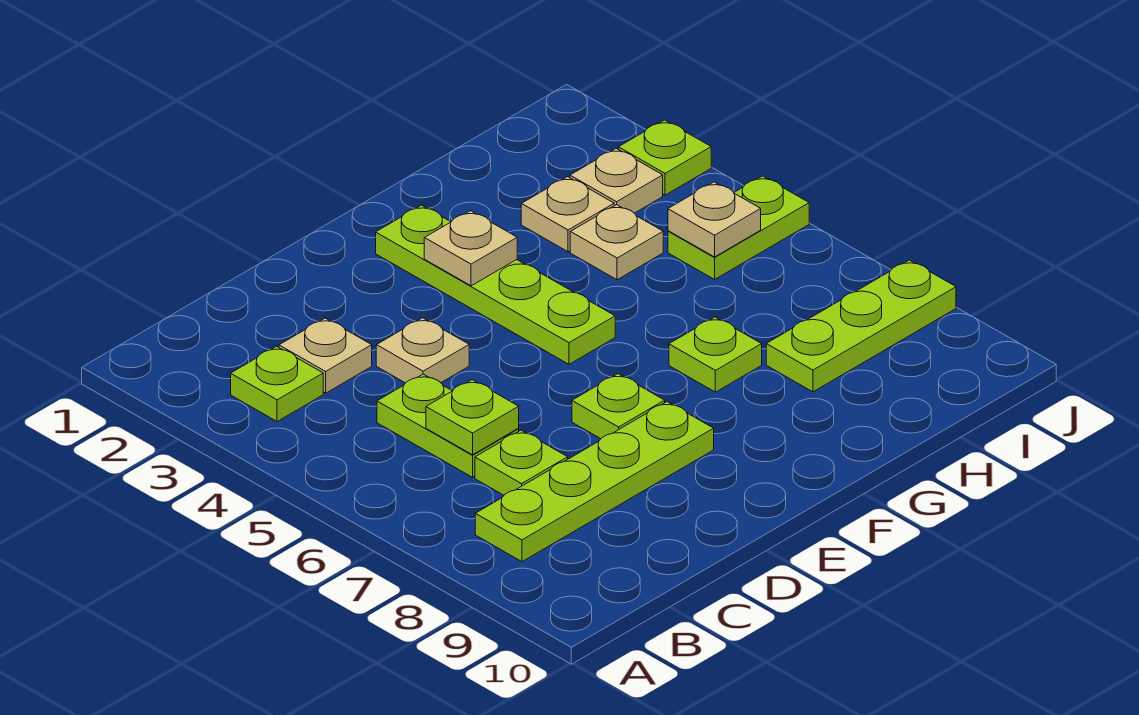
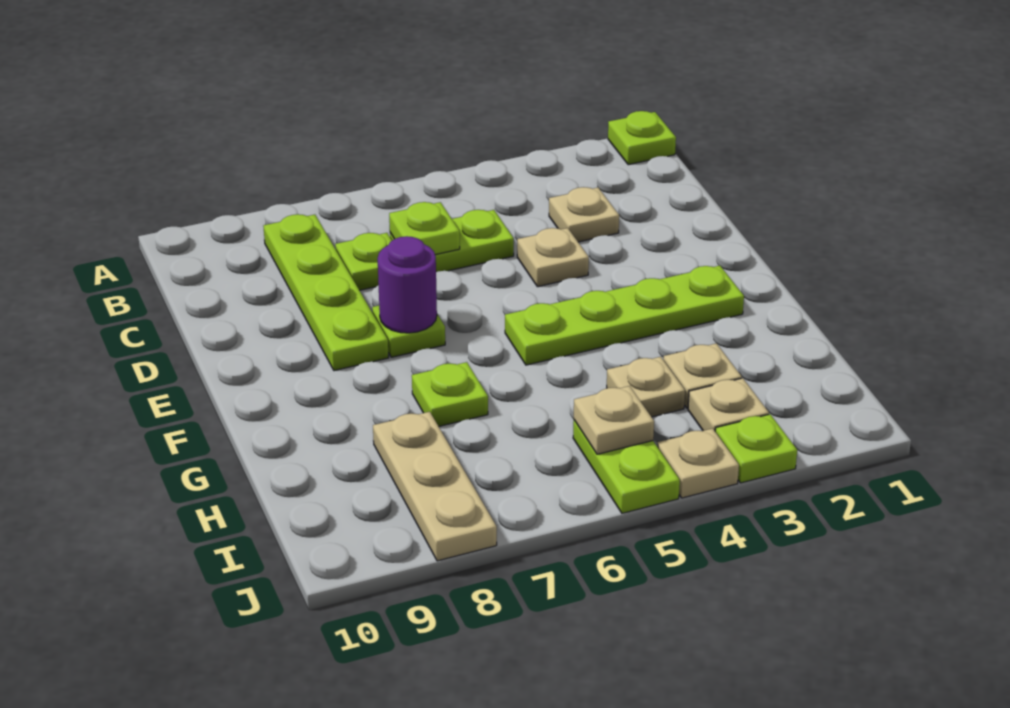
lime 1x1 plate [231,346,323,422] -> lime 1x1 plate moved to [608,111,676,165]
none -> purple 1x1 round brick [378,236,437,333]
tan 1x1 plate [424,211,517,286] -> tan 1x1 plate moved to [657,428,739,498]
lime 1x3 plate [766,260,956,392] -> tan 1x3 plate [373,412,497,561]

